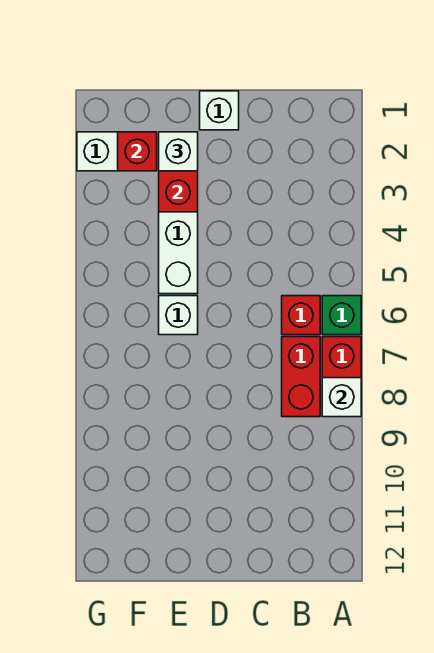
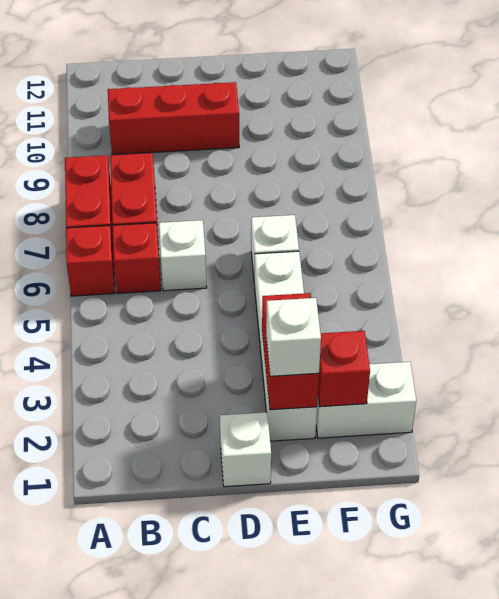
green 1x1 brick [322,296,361,335] -> red 1x1 brick [66,225,115,296]
white 1x1 brick [322,378,361,417] -> white 1x1 brick moved to [159,220,207,291]
none -> red 1x3 brick [108,82,239,155]

